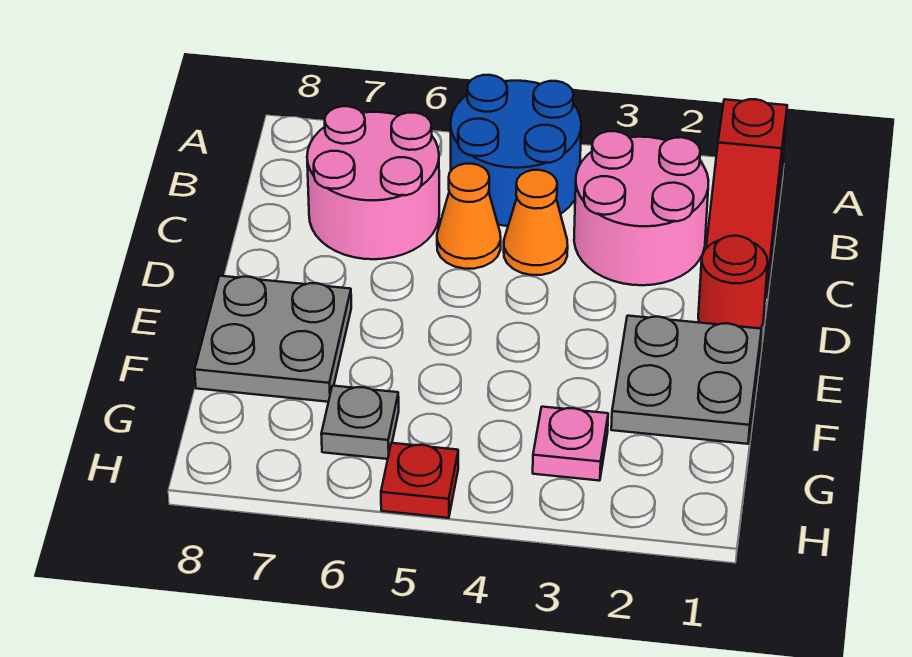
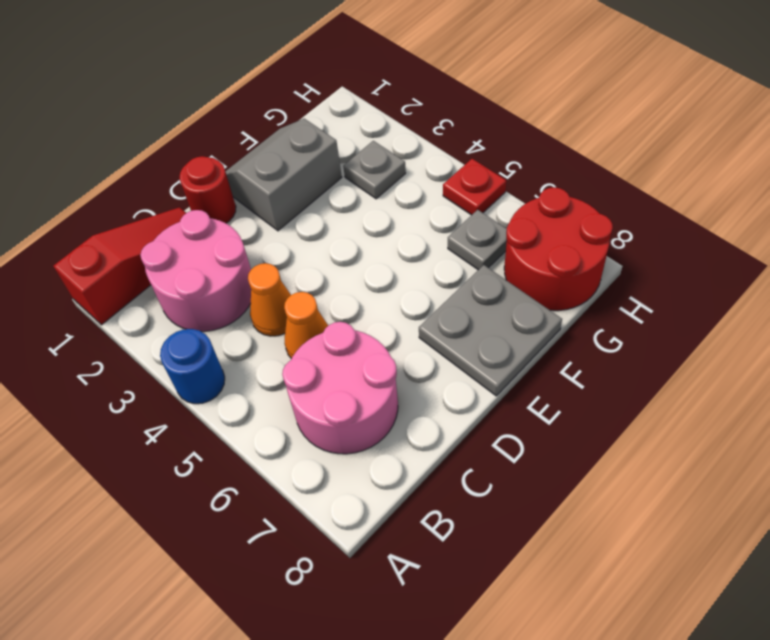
blue 2x2 round brick [450,75,581,226] -> blue 1x1 round brick [160,329,225,404]
grey 2x2 plate [611,316,762,444] -> grey 2x2 slope [225,118,342,231]
pink 1x1 plate [533,407,608,481] -> grey 1x1 plate [343,141,406,199]
none -> red 2x2 round brick [504,187,613,311]

